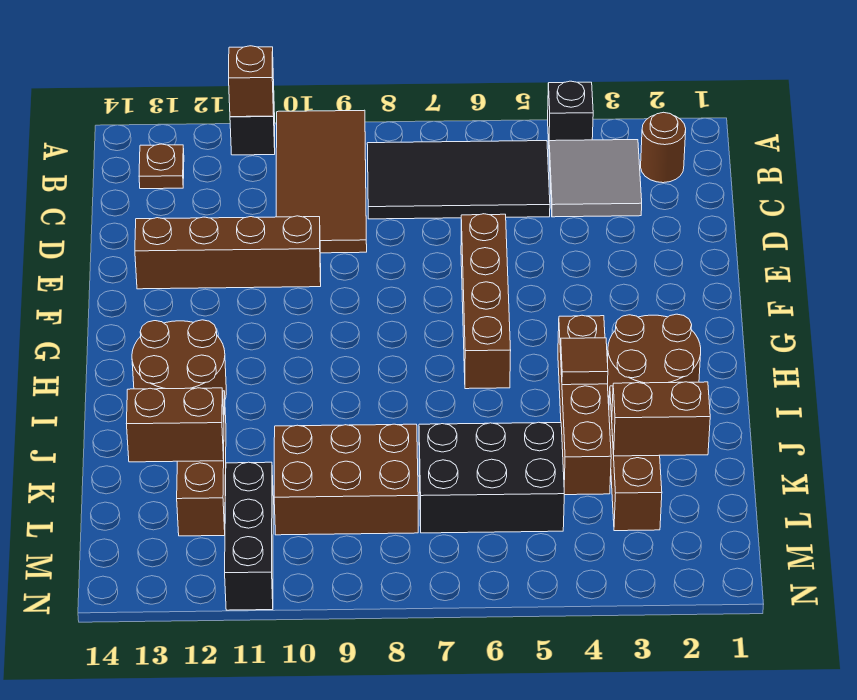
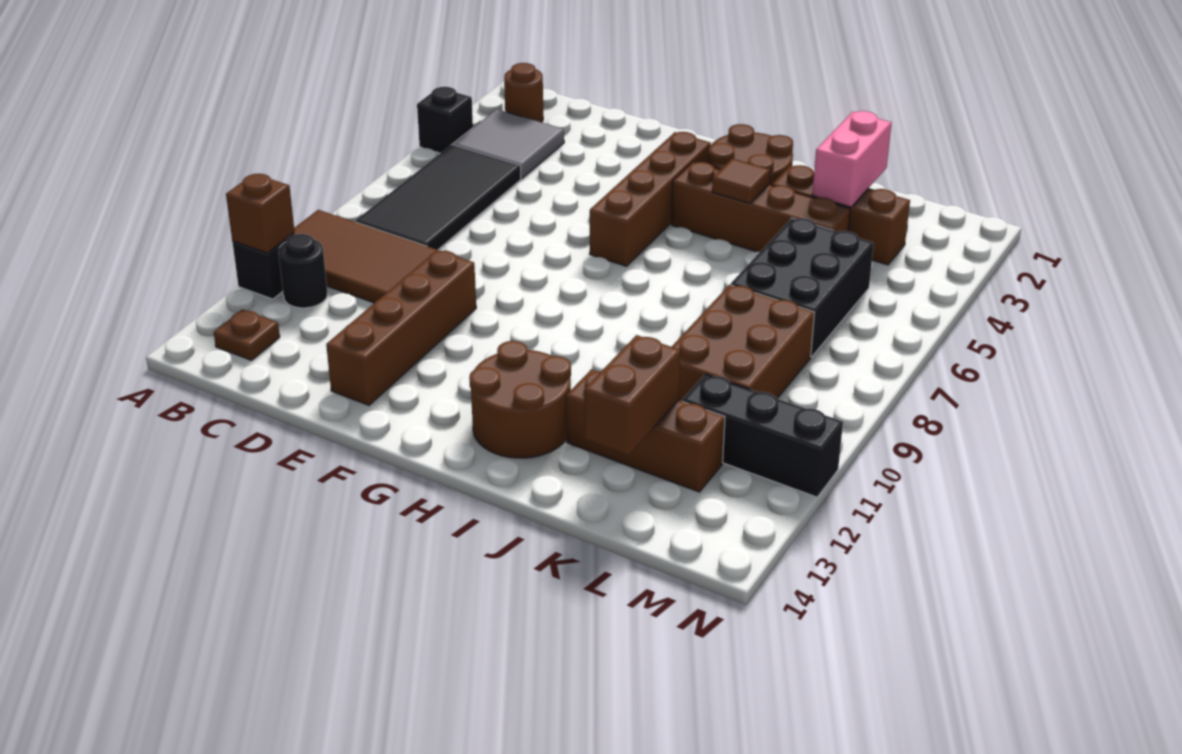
none -> black 1x1 round brick [278,234,328,308]
brown 1x4 brick [461,214,511,389] -> brown 1x4 brick turned to [590,132,711,266]
brown 1x2 brick [612,382,710,456] -> pink 1x2 brick [812,111,891,207]

